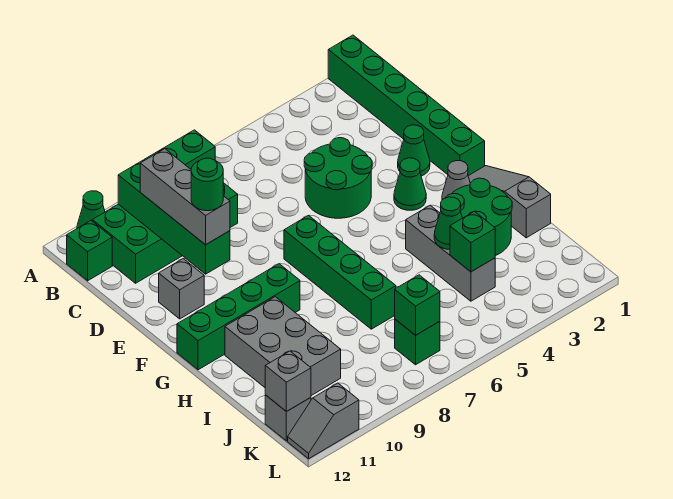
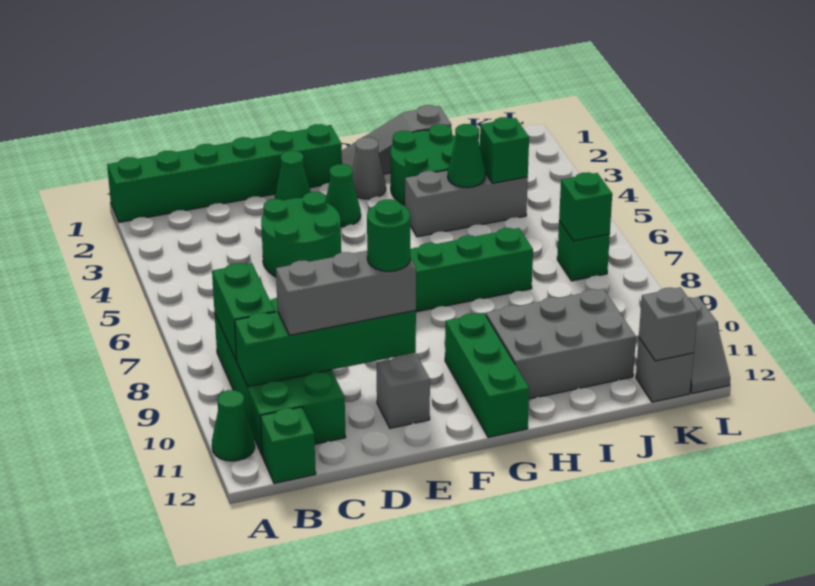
green 1x4 brick [177,264,300,370] -> green 1x3 brick [445,313,529,437]

